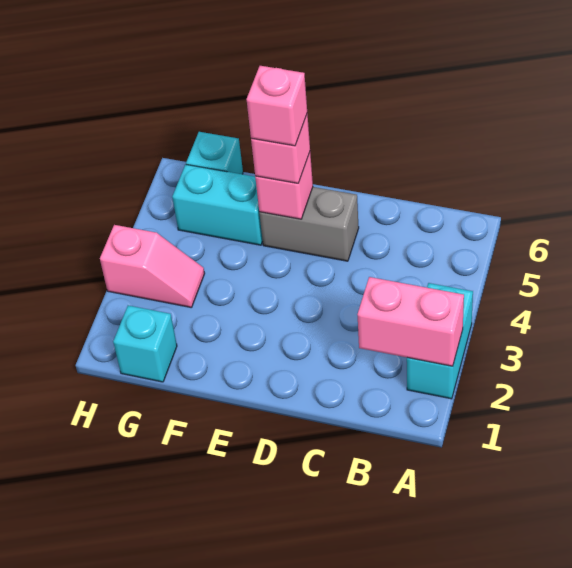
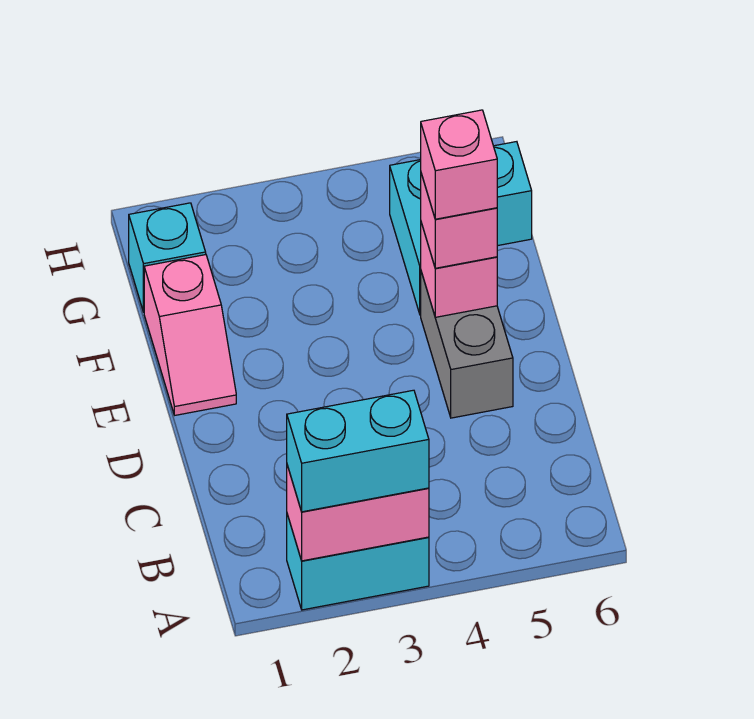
pink 1x2 brick [357,277,464,366] -> pink 1x2 brick turned to [287,465,429,561]
none -> cyan 1x2 brick [287,390,429,512]
pink 1x2 slope [100,225,205,308] -> pink 1x2 slope moved to [144,255,236,415]

